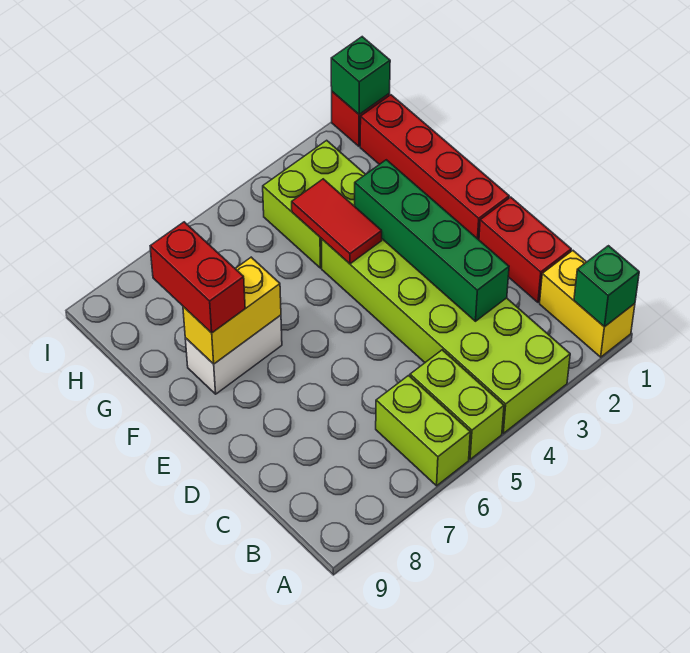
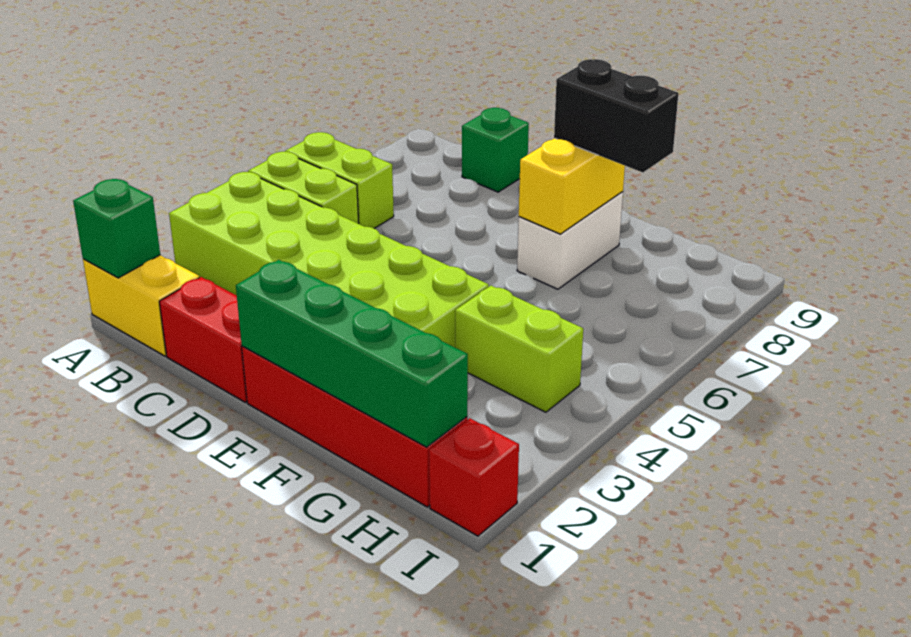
green 1x4 brick [355,160,509,321] -> green 1x4 brick moved to [236,260,468,447]
red 1x2 tile [292,179,382,264] -> none
red 1x2 brick [150,222,245,333] -> black 1x2 brick [554,59,679,173]
lime 2x2 brick [263,140,366,268] -> lime 1x2 brick [455,286,583,412]
green 1x1 brick [331,37,390,114] -> green 1x1 brick moved to [462,108,529,192]

